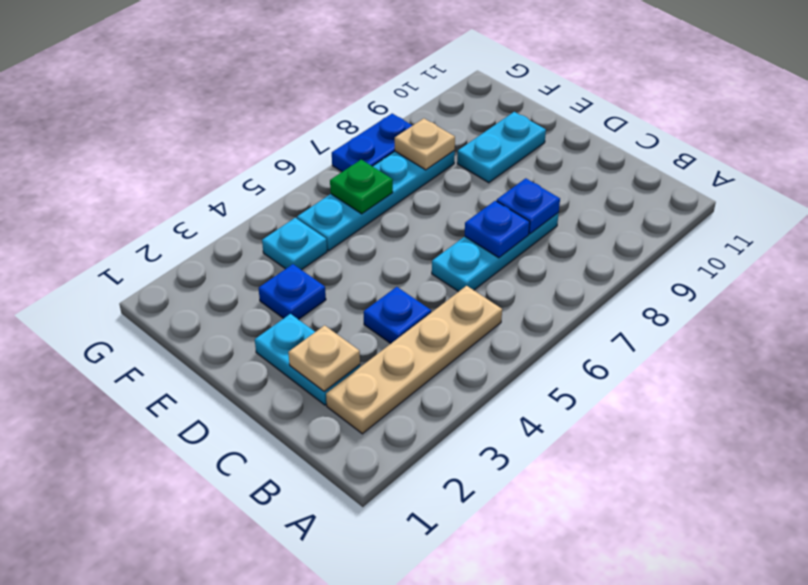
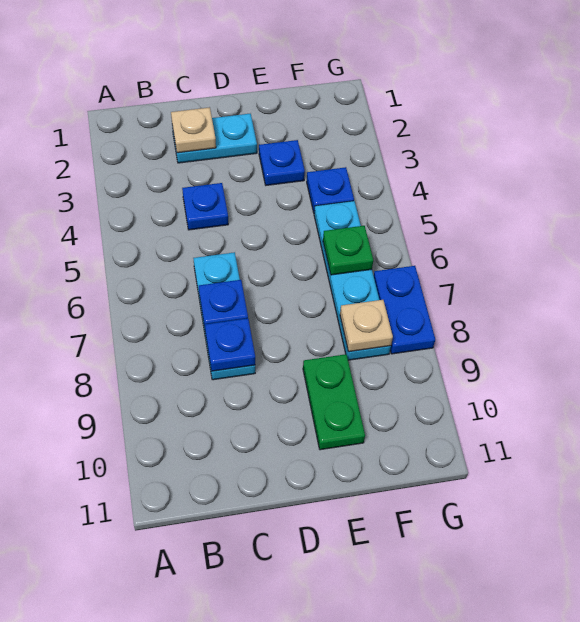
tan 1x4 plate [326,286,502,434] -> none
cyan 1x2 plate [457,112,546,183] -> green 1x2 plate [303,354,365,450]
cyan 1x1 plate [262,218,327,270] -> blue 1x1 plate [307,167,354,213]

